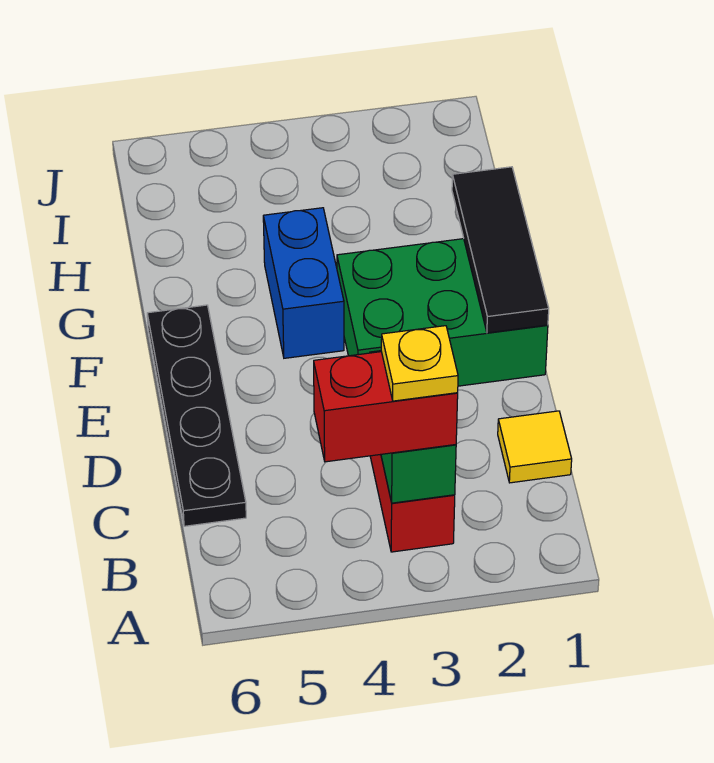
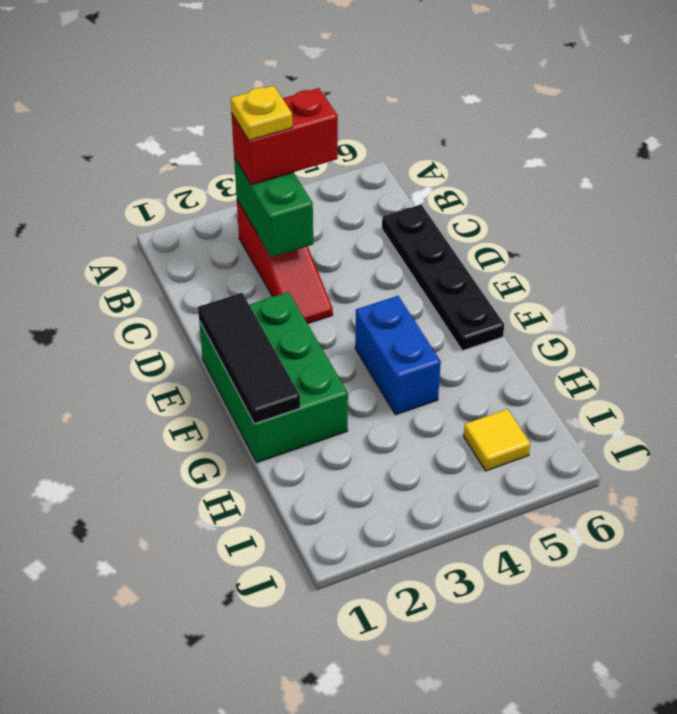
yellow 1x1 tile [498,411,572,483] -> yellow 1x1 tile moved to [464,409,530,471]
green 2x3 brick [337,239,548,386] -> green 2x3 brick turned to [199,292,348,462]

